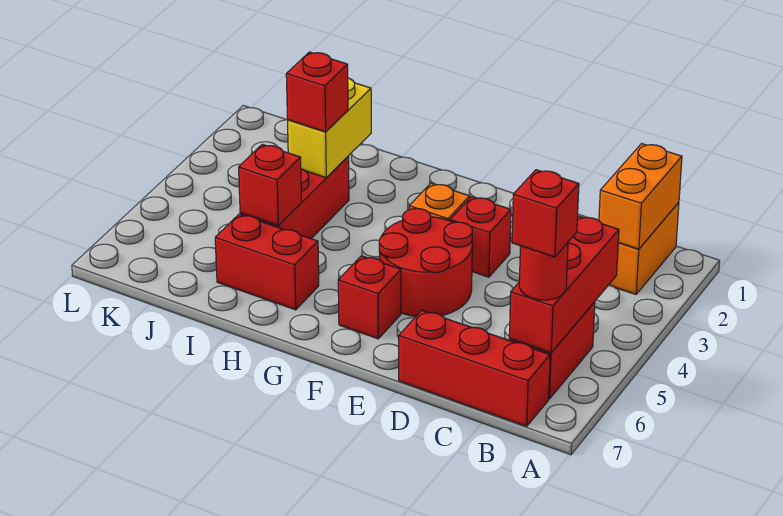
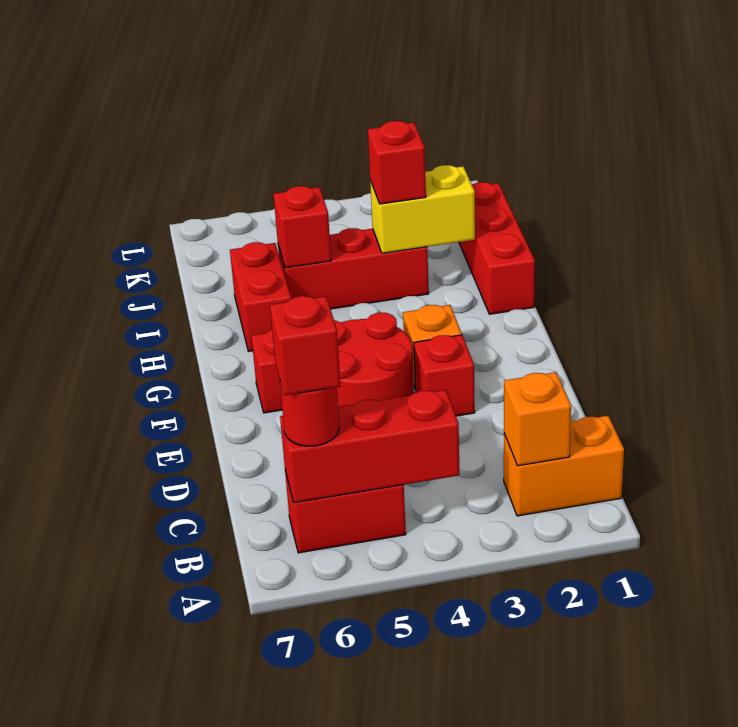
orange 1x2 brick [599,144,682,249] -> orange 1x1 brick [504,372,571,466]
red 1x3 brick [399,310,550,426] -> red 1x3 brick moved to [459,182,535,314]

